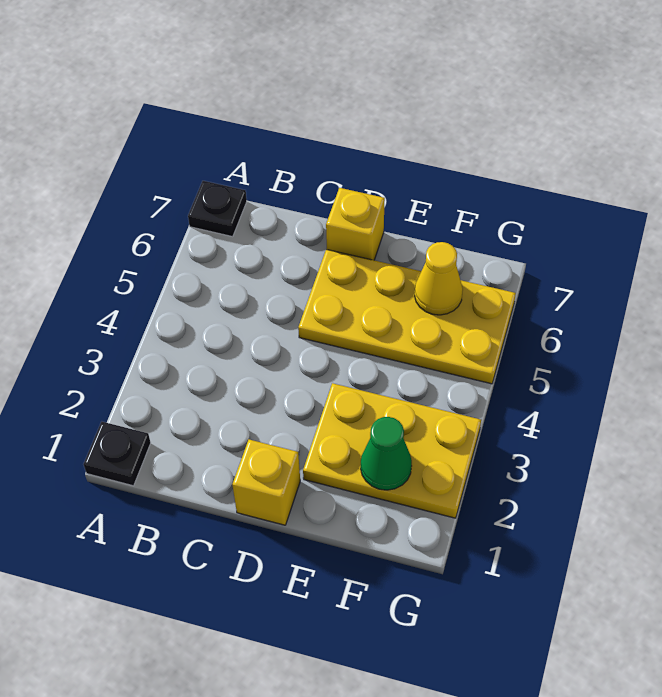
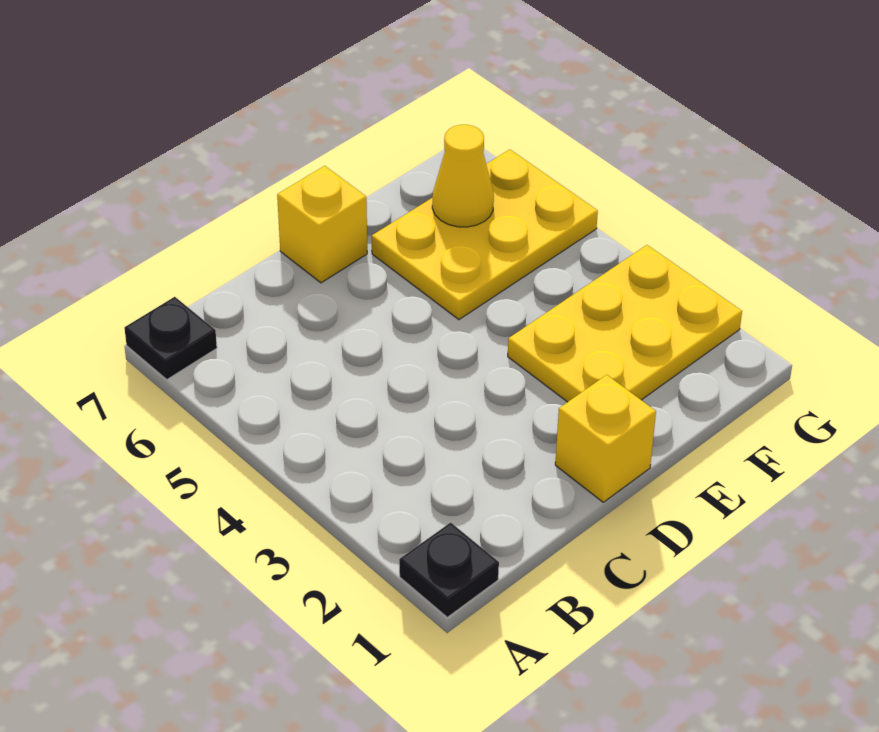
yellow 2x4 plate [298,249,516,384] -> yellow 2x3 plate [372,149,598,320]
green 1x1 cone [361,417,412,490] -> none

